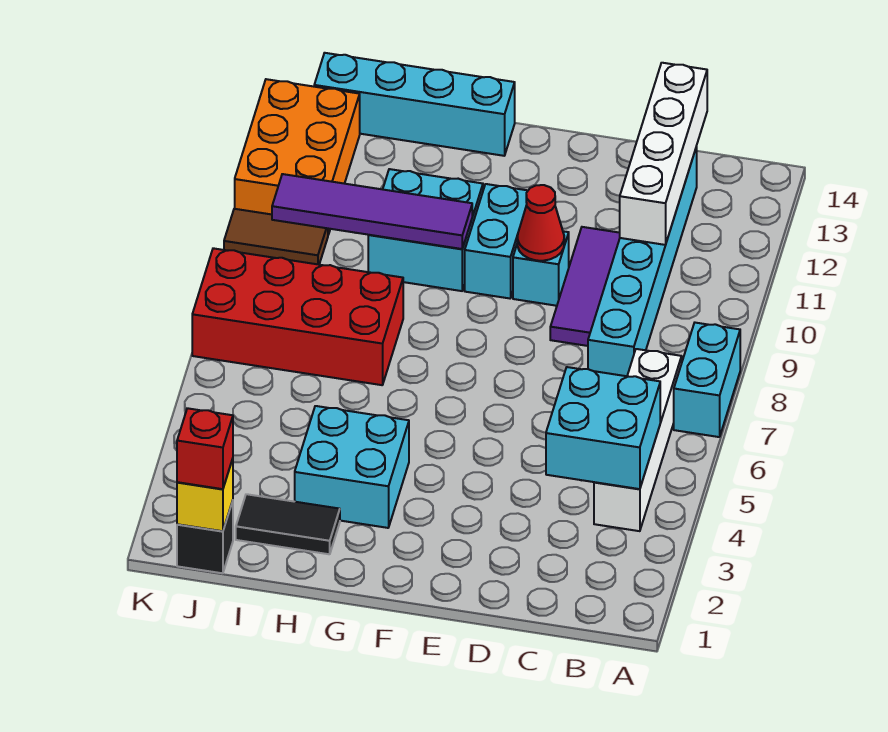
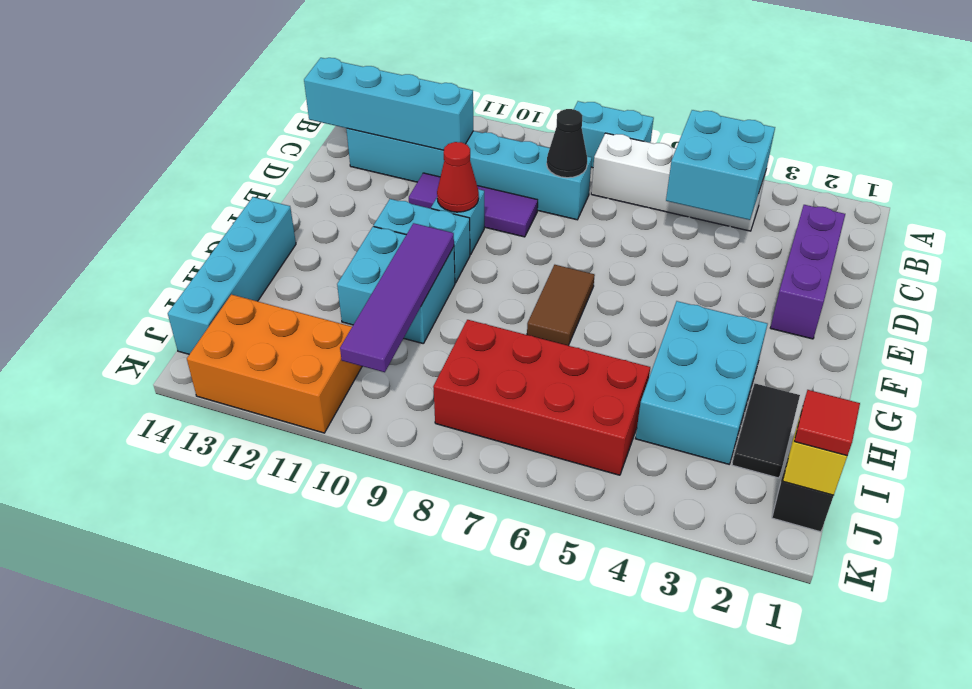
none -> purple 1x3 brick [770,205,845,339]
none -> black 1x1 cone [547,109,587,178]
white 1x4 brick [620,63,707,245] -> cyan 1x4 brick [304,58,473,151]
cyan 2x2 brick [295,406,409,528] -> cyan 2x3 brick [635,301,767,464]
red 2x4 brick [192,248,403,385] -> red 2x4 brick turned to [433,320,650,475]
red 1x1 brick [177,408,233,489] -> red 1x1 tile [794,390,860,456]
brown 1x2 tile [224,209,328,265] -> brown 1x2 tile moved to [527,265,595,345]

